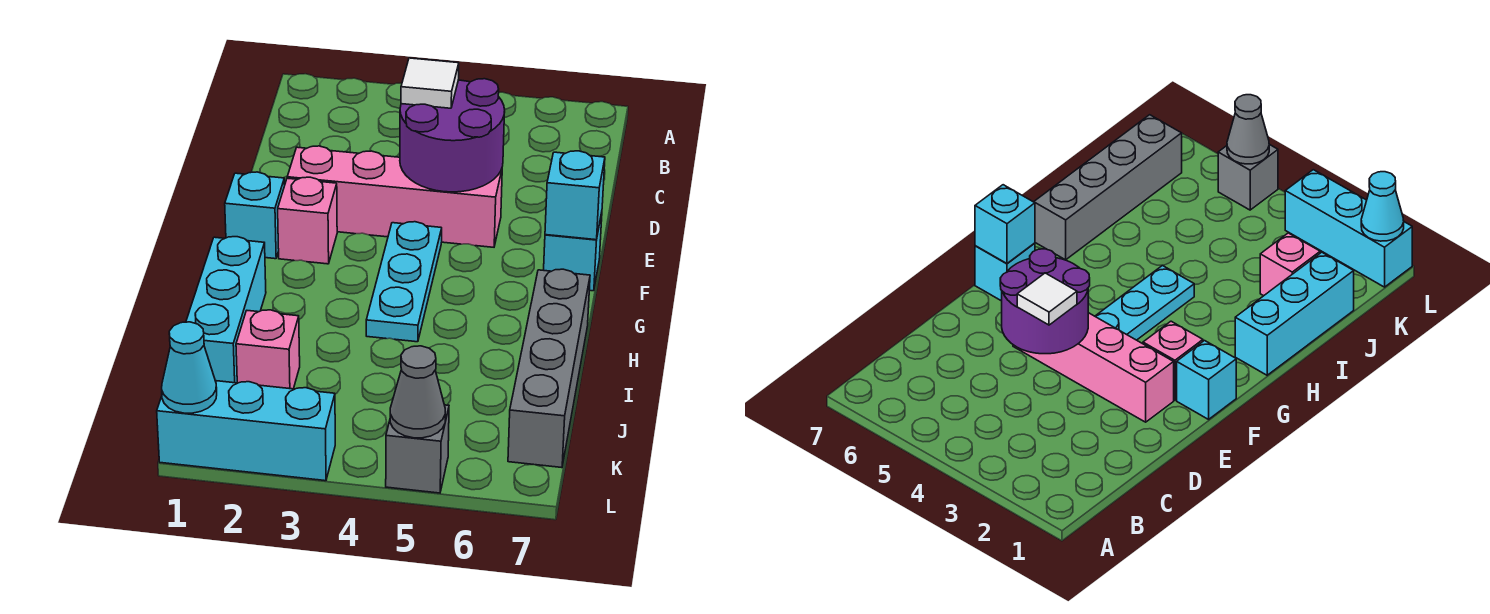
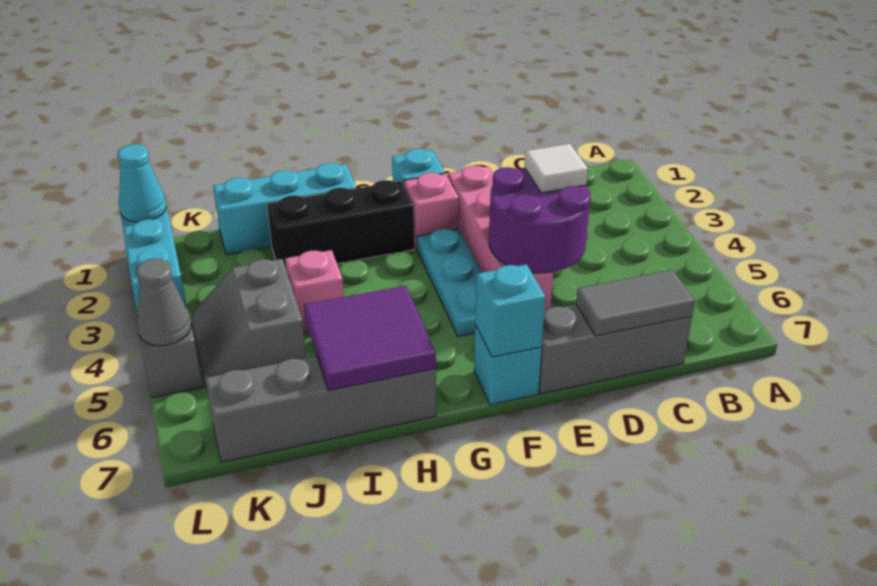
none -> grey 1x3 brick [538,305,692,394]
none -> grey 1x2 tile [576,270,695,336]
cyan 1x3 plate [366,222,442,342] -> cyan 1x3 plate turned to [417,229,482,337]
none -> black 1x3 brick [267,180,414,268]
none -> purple 2x2 tile [304,286,436,391]
pink 1x1 brick [236,310,300,389] -> pink 1x1 brick moved to [285,250,344,333]
none -> grey 2x2 slope [190,259,306,387]

